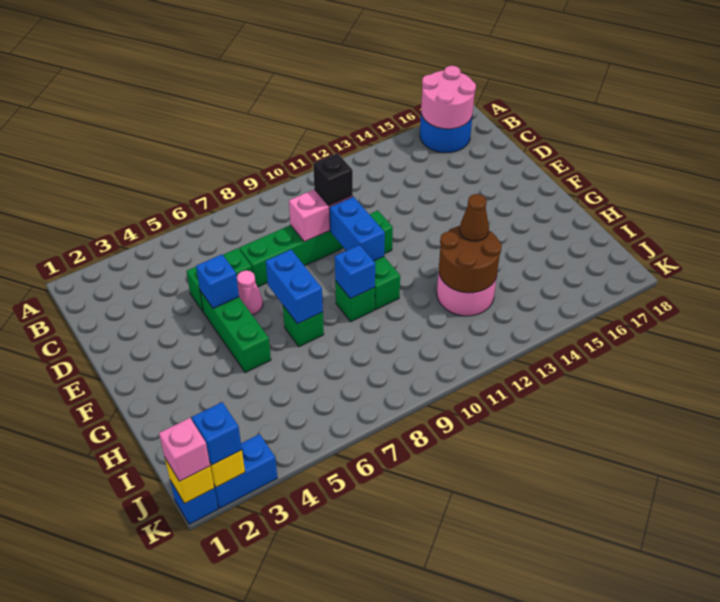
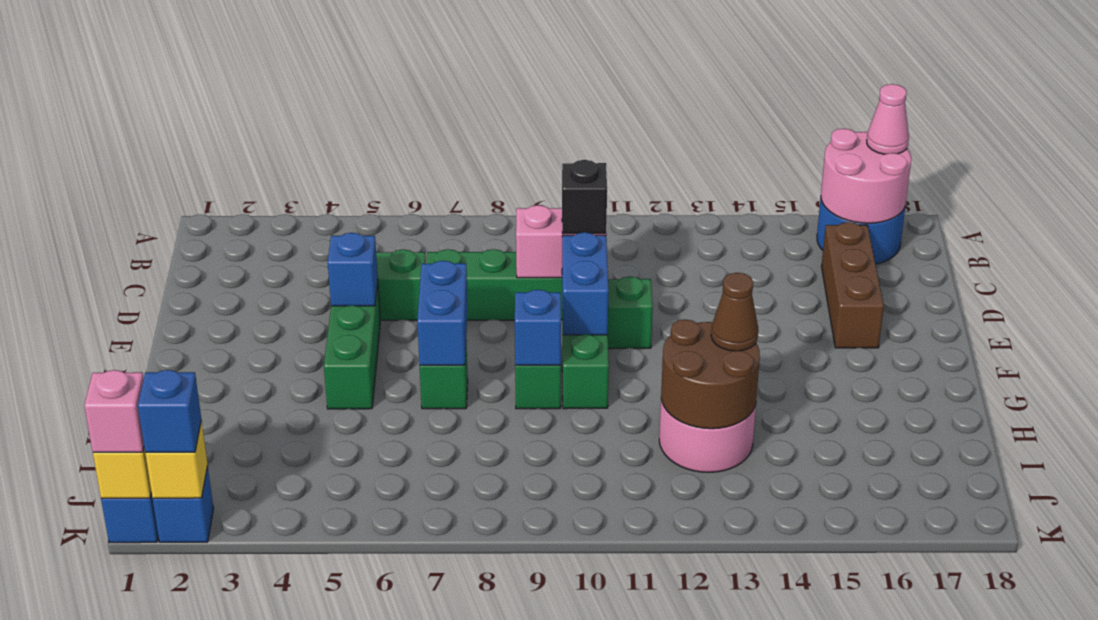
none -> brown 1x3 brick [821,222,884,348]
pink 1x1 cone [237,270,263,315] -> pink 1x1 cone moved to [867,84,909,154]
blue 1x2 brick [214,434,277,508] -> blue 1x1 brick [153,466,213,542]

